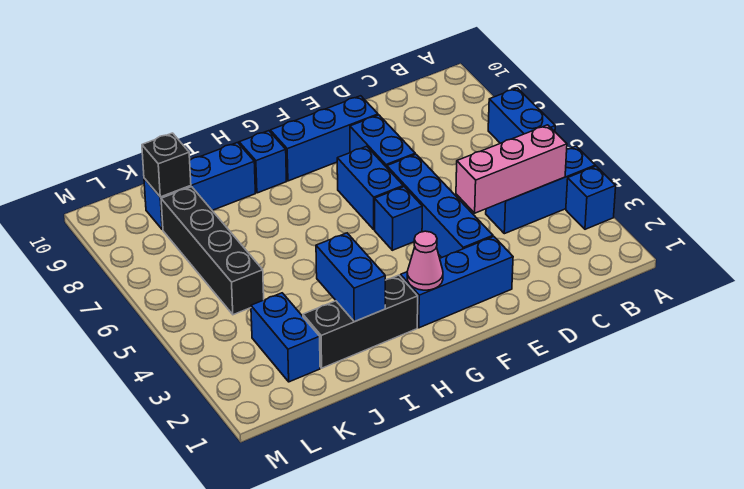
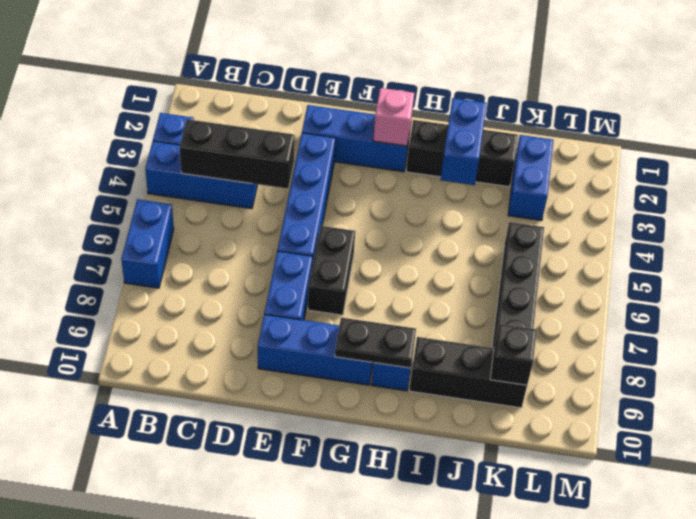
pink 1x3 brick [456,125,567,213] -> black 1x3 brick [180,119,294,189]
blue 1x1 brick [375,187,422,250] -> none
blue 1x2 brick [337,146,403,229] -> black 1x2 brick [308,226,355,315]
pink 1x1 cone [407,231,443,290] -> pink 1x1 brick [373,88,414,146]
none -> black 1x2 plate [335,318,416,368]
blue 1x3 brick [144,143,255,230] -> black 1x3 brick [409,337,527,408]

